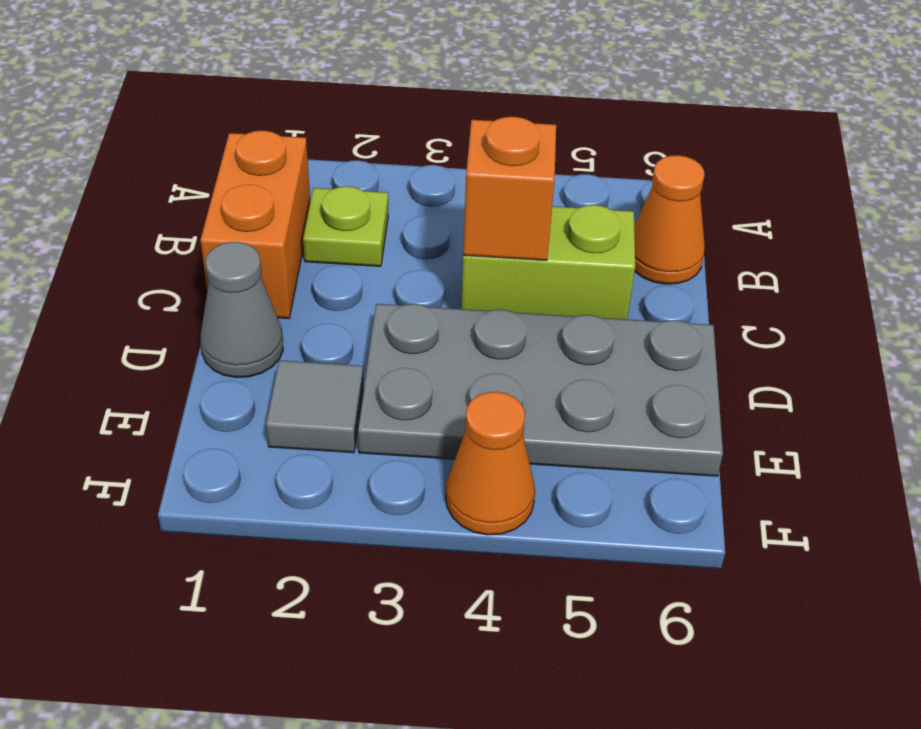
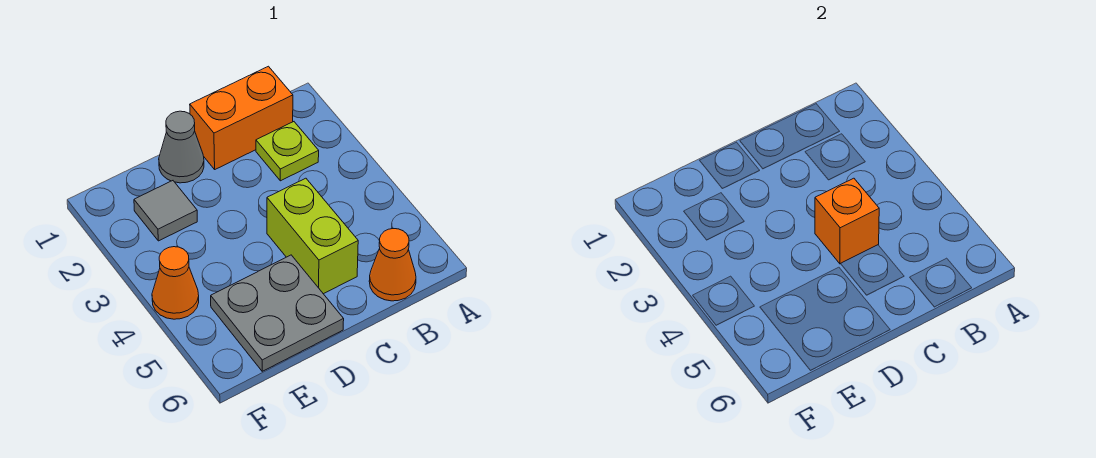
grey 2x4 plate [358,304,723,476] -> grey 2x2 plate [211,255,344,371]

